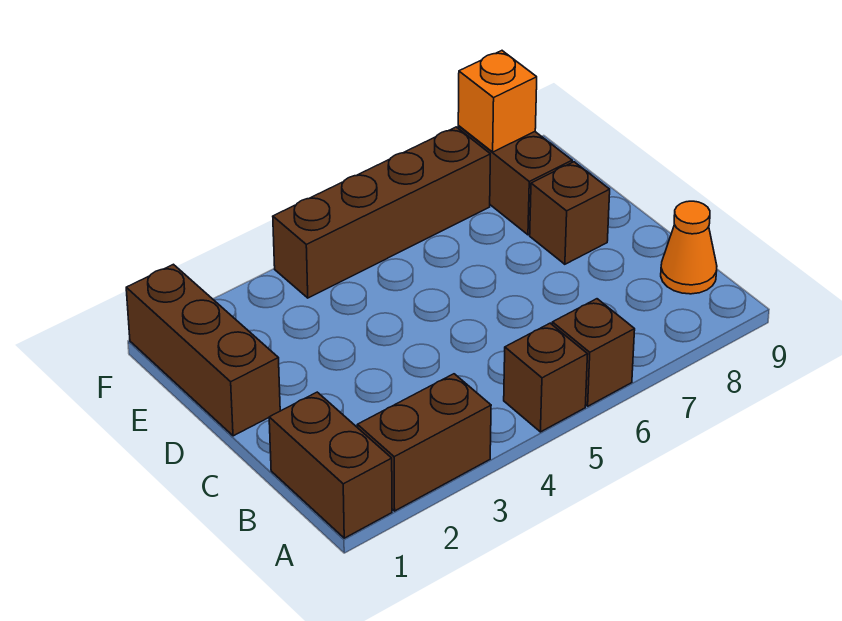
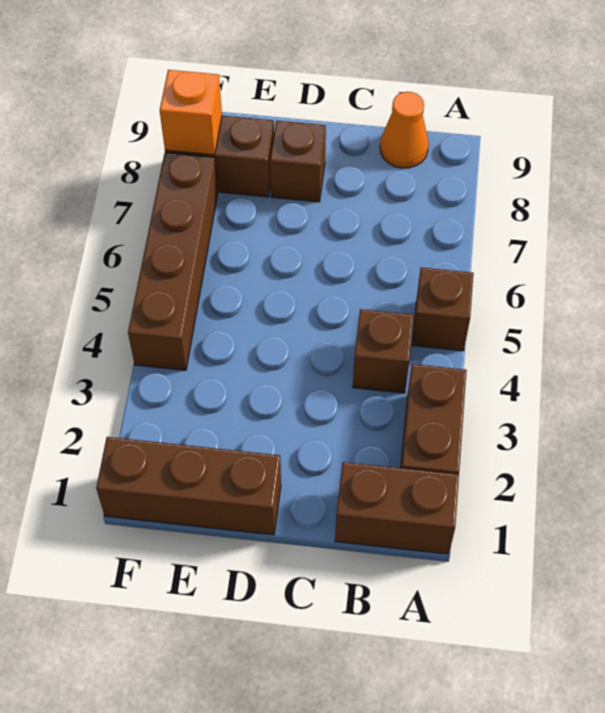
brown 1x1 brick [552,299,635,406] -> brown 1x1 brick moved to [353,309,414,393]

